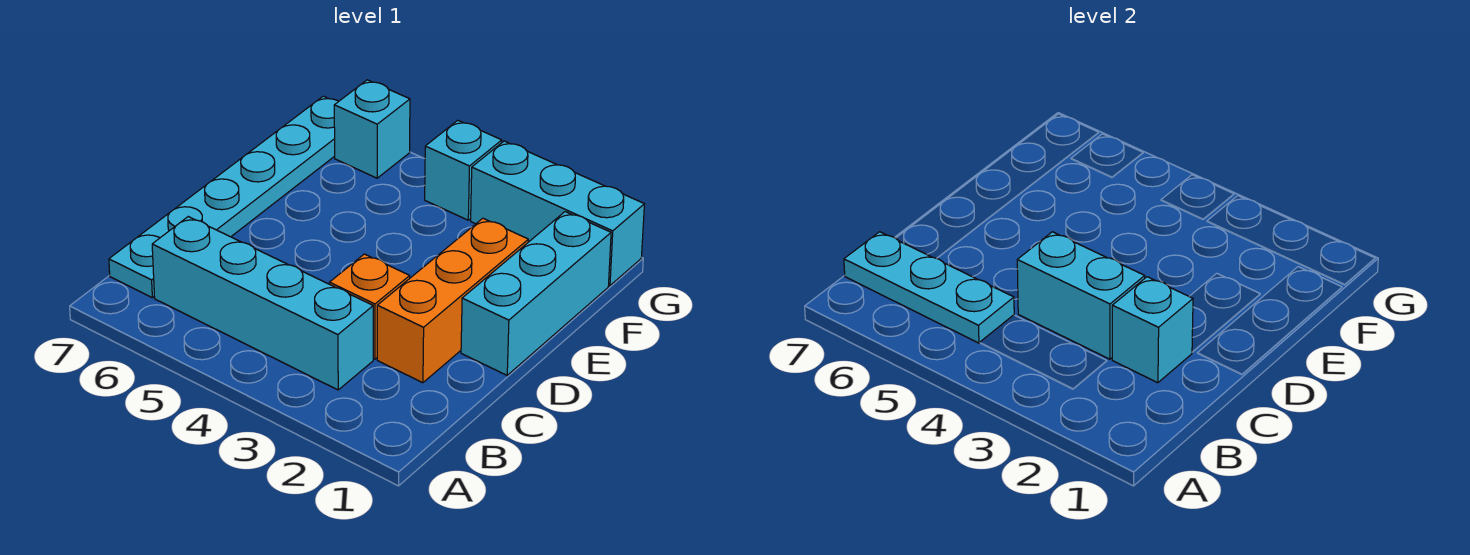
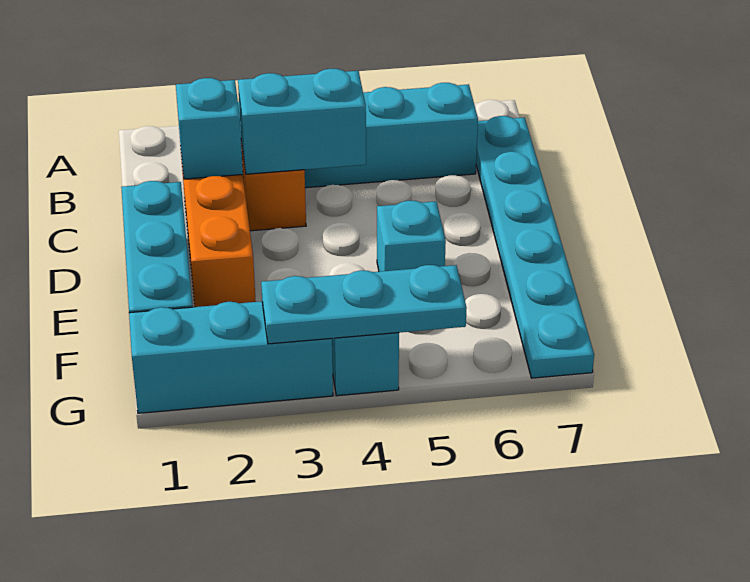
cyan 1x3 plate [844,232,1014,343] -> cyan 1x3 plate moved to [261,265,467,344]
cyan 1x1 brick [334,80,410,178] -> cyan 1x1 brick moved to [377,201,446,272]

